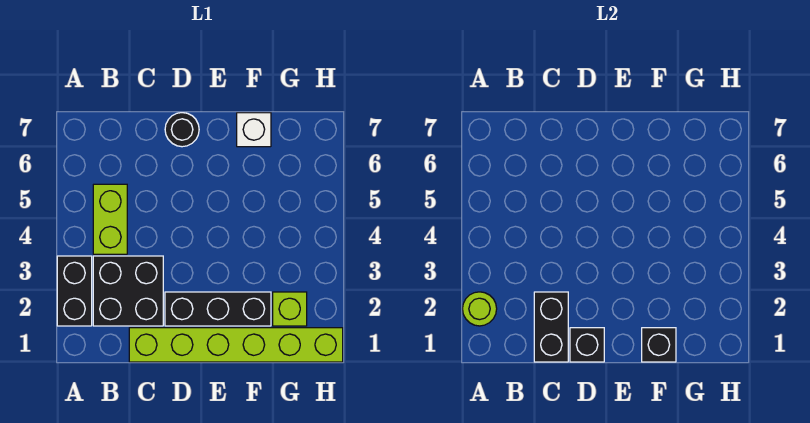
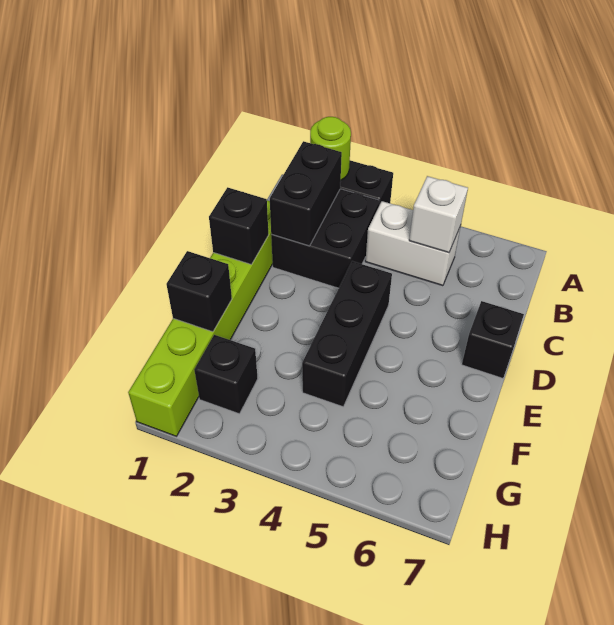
lime 1x2 brick [93,184,127,254] -> white 1x2 brick [365,201,461,286]
black 1x2 brick [534,292,568,362] -> black 1x2 brick turned to [270,141,342,246]
black 1x3 brick [165,292,271,326] -> black 1x3 brick moved to [302,261,392,407]
black 1x1 round brick [165,113,199,147] -> black 1x1 brick [462,301,524,378]
white 1x1 brick [237,113,271,147] -> white 1x1 brick moved to [409,176,468,253]
lime 1x1 brick [273,292,307,326] -> black 1x1 brick [194,335,258,414]

